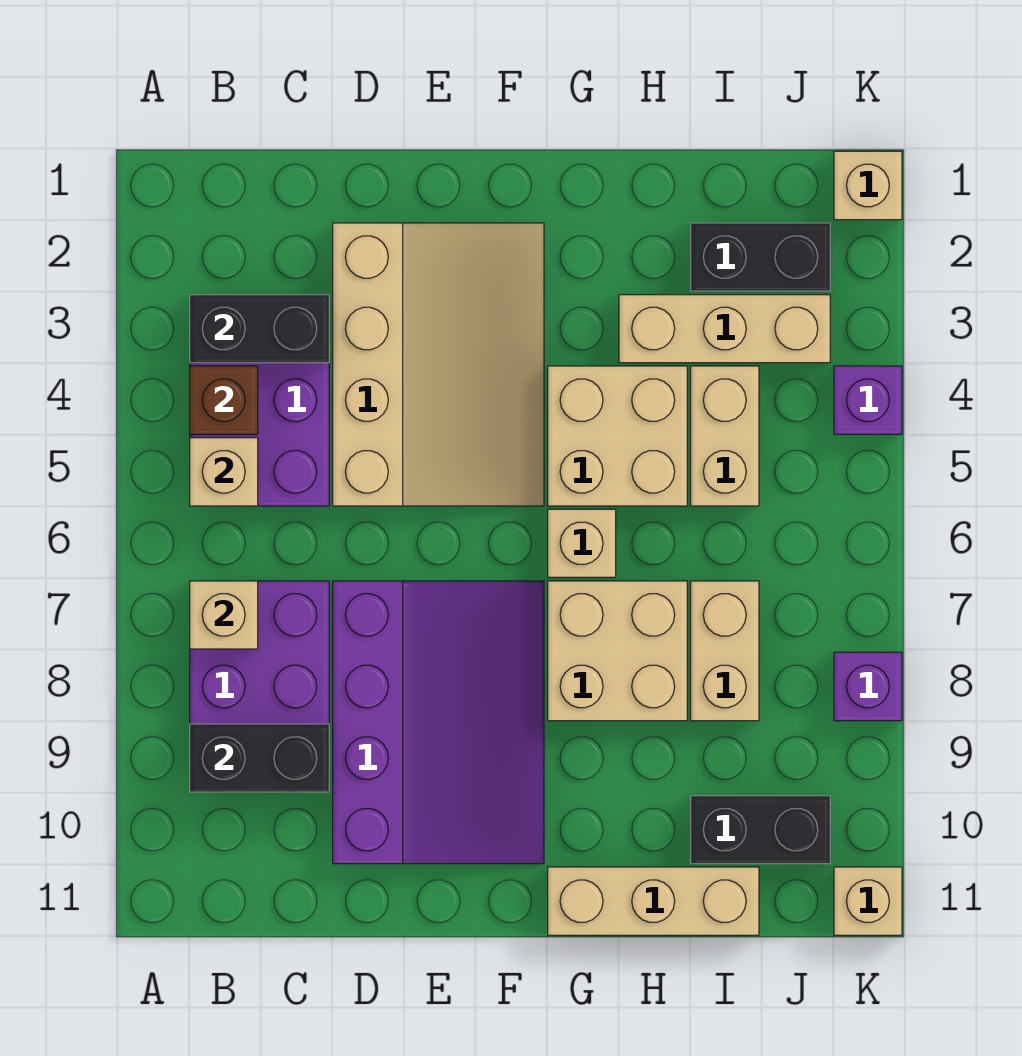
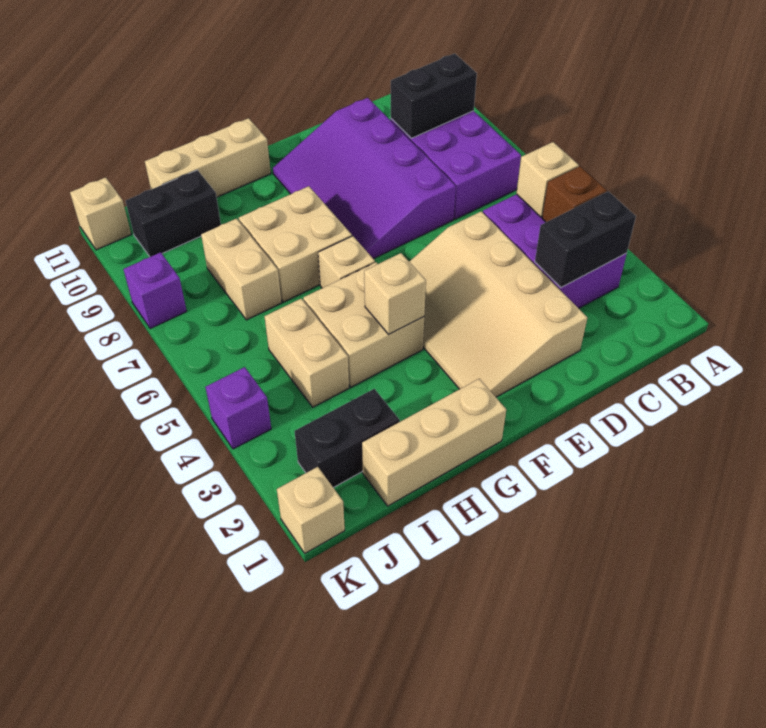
tan 1x1 brick [190,581,258,649] -> tan 1x1 brick moved to [364,253,426,334]
tan 1x3 brick [619,295,830,363] -> tan 1x3 brick moved to [362,379,506,506]

